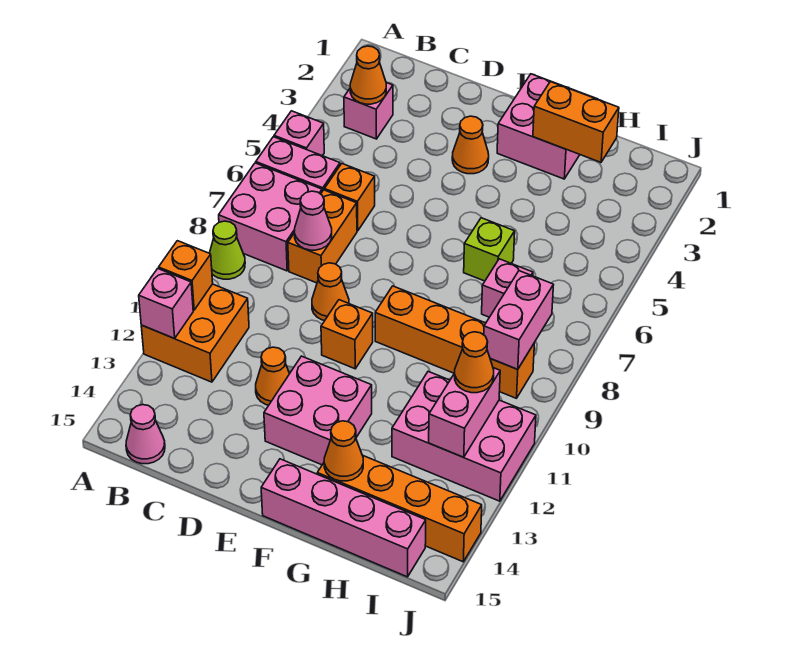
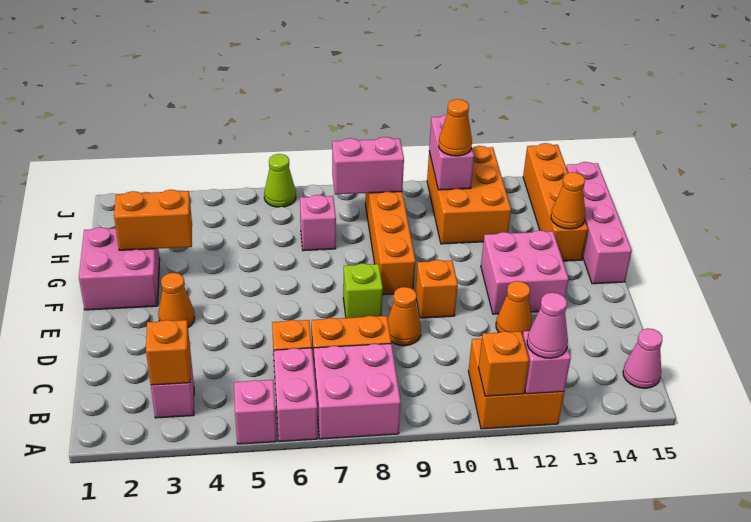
lime 1x1 cone [210,221,245,279] -> lime 1x1 cone moved to [264,154,296,207]
orange 1x1 cone [350,46,386,104] -> orange 1x1 brick [146,320,191,385]
pink 1x1 cone [294,191,332,250] -> pink 1x1 cone moved to [527,293,568,358]
orange 1x2 brick [533,82,619,162] -> orange 1x2 brick turned to [114,190,192,250]
lime 1x1 brick [464,218,515,281] -> lime 1x1 brick moved to [343,263,383,318]
pink 2x3 brick [392,372,536,501] -> orange 2x3 brick [427,146,511,244]
pink 1x2 brick [429,368,500,457] -> pink 1x2 brick turned to [429,114,474,190]

